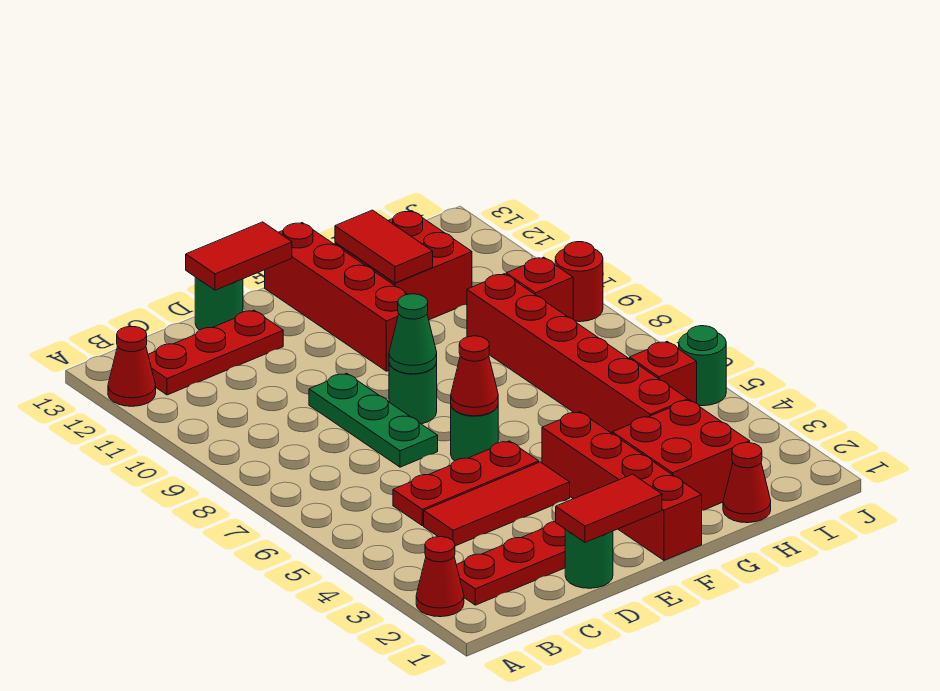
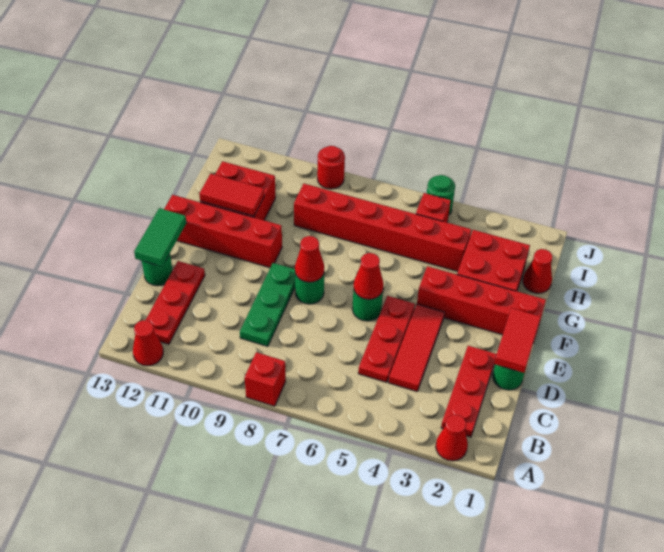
green 1x3 plate [309,373,438,467] -> green 1x3 plate turned to [240,263,295,346]
red 1x2 tile [186,222,292,290] -> green 1x2 tile [134,208,186,266]
green 1x1 cone [389,294,437,374] -> red 1x1 cone [295,236,324,282]
red 1x1 brick [506,257,573,319] -> red 1x1 brick moved to [245,352,286,406]

